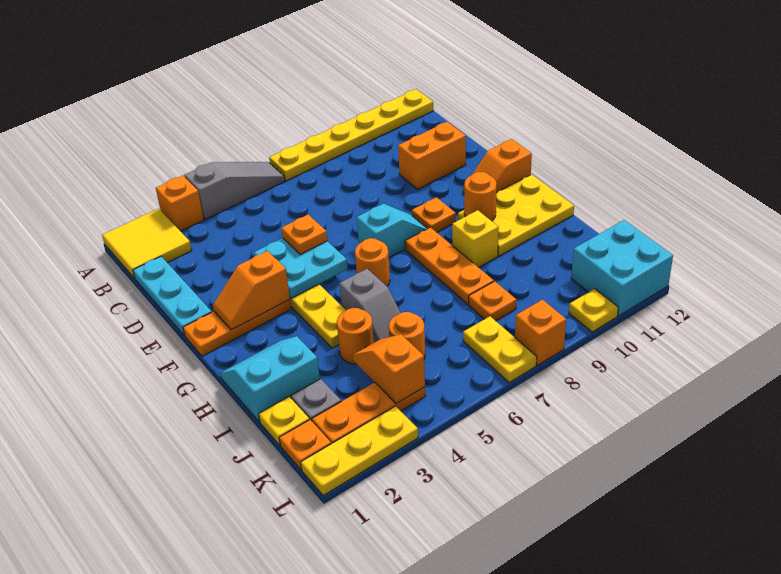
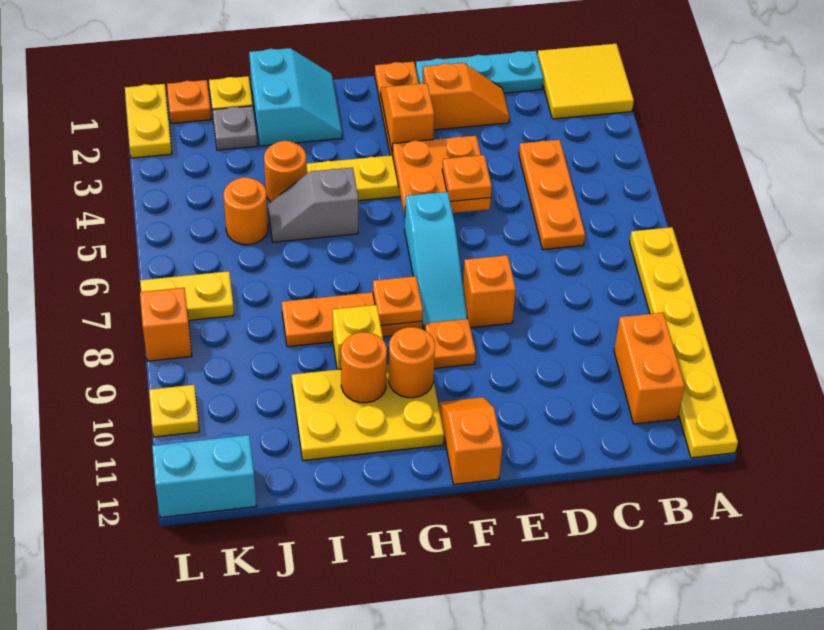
orange 1x1 brick [156,175,204,231] -> orange 1x1 brick moved to [463,255,516,328]
grey 1x3 slope [184,162,285,219] -> none
orange 1x2 brick [398,122,466,189] -> orange 1x2 brick moved to [614,313,685,424]
cyan 2x2 plate [254,238,348,298] -> orange 2x2 plate [392,136,491,217]
cyan 1x2 slope [357,204,427,257] -> cyan 1x3 slope [405,192,467,330]
orange 1x1 round brick [355,238,390,286] -> orange 1x1 round brick moved to [341,332,387,403]
yellow 2x3 plate [458,174,574,256] -> yellow 2x3 plate turned to [292,364,444,461]
orange 1x2 slope [352,334,425,404] -> orange 1x2 slope moved to [422,63,509,130]
orange 1x1 plate [469,281,516,321] -> orange 1x1 plate moved to [373,276,423,325]
orange 1x3 plate [312,383,425,444] -> orange 1x3 plate moved to [519,140,585,250]
cyan 2x2 brick [571,220,673,316] -> cyan 1x2 brick [152,435,256,518]
yellow 1x3 plate [301,406,418,496] -> yellow 1x2 plate [125,84,172,158]

